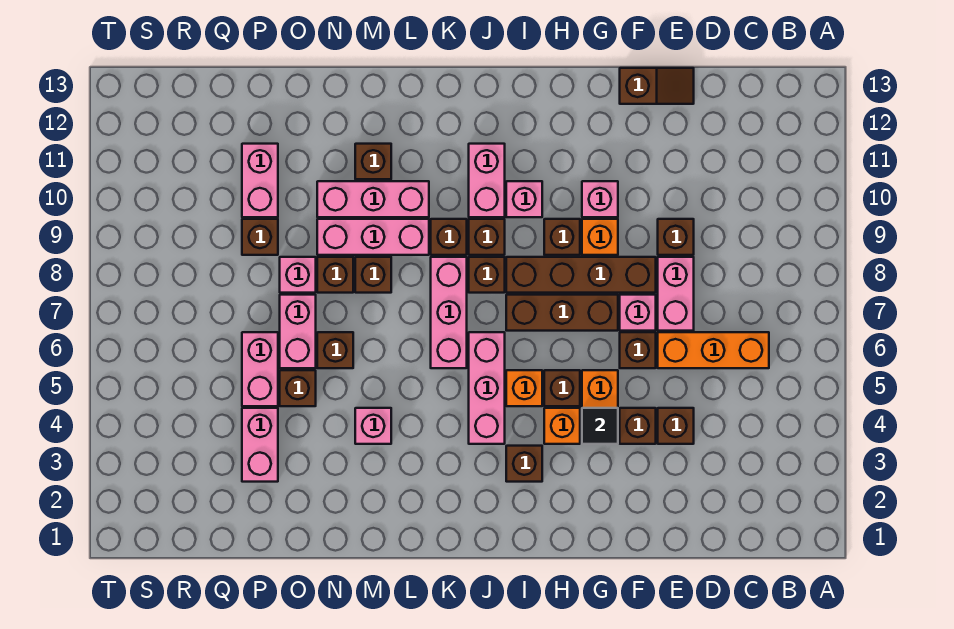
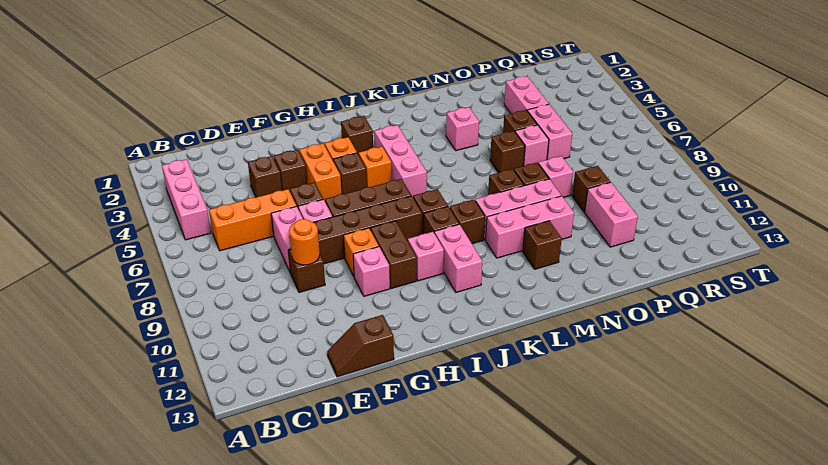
none -> orange 1x1 round brick [289,219,320,265]
black 1x1 tile [582,408,618,444] -> none
brown 1x1 brick [544,219,580,255] -> brown 1x2 brick [371,221,417,289]
pink 1x3 brick [431,257,467,368] -> pink 1x3 brick moved to [162,159,211,240]
pink 1x2 brick [280,295,316,368] -> pink 1x1 brick [515,125,549,166]

